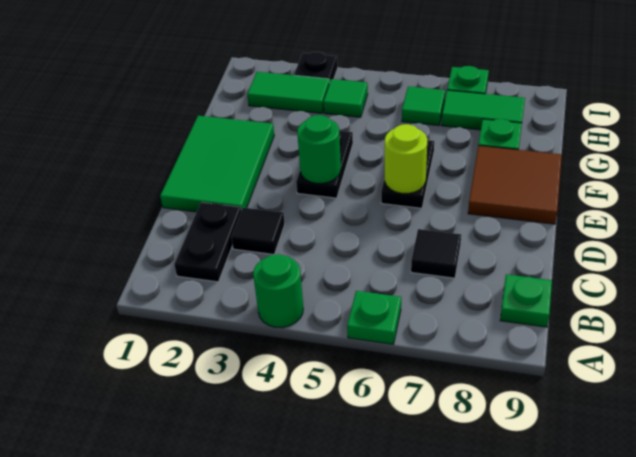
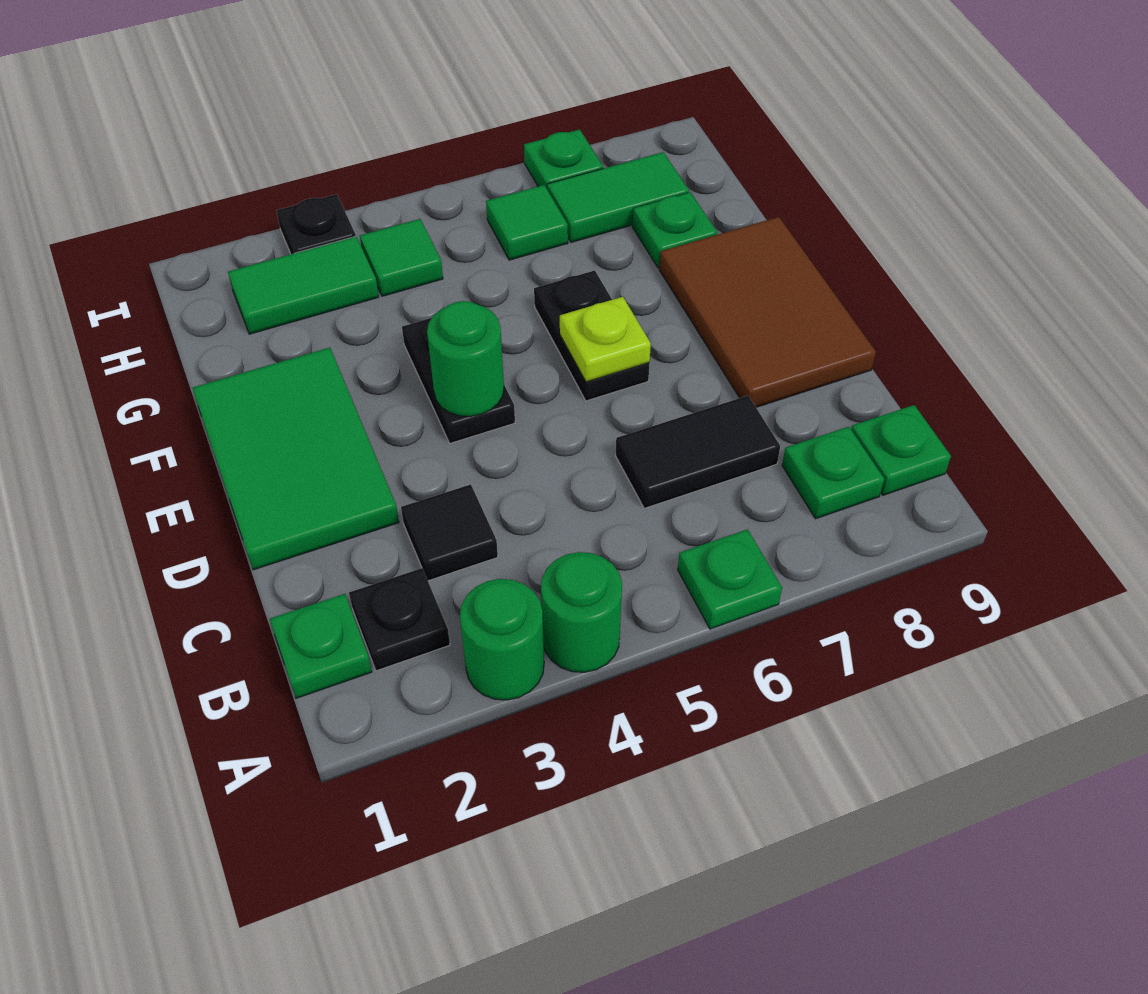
none -> green 1x1 round brick [460,579,544,700]
none -> green 1x1 plate [270,594,372,698]
black 1x2 plate [174,202,241,282] -> black 1x1 plate [349,568,450,671]
none -> green 1x1 plate [782,427,884,519]
black 1x1 tile [411,229,461,278] -> black 1x2 tile [616,396,780,508]
lime 1x1 round brick [385,124,427,193] -> lime 1x1 plate [560,297,651,382]
brown 2x2 tile [468,146,562,224] -> brown 2x3 tile [659,217,876,407]

